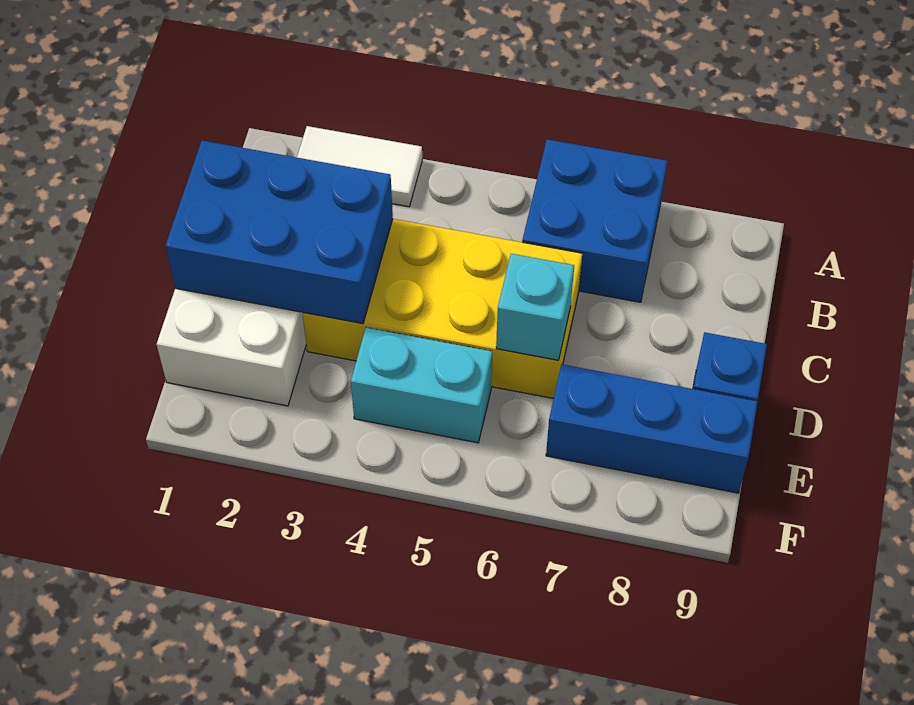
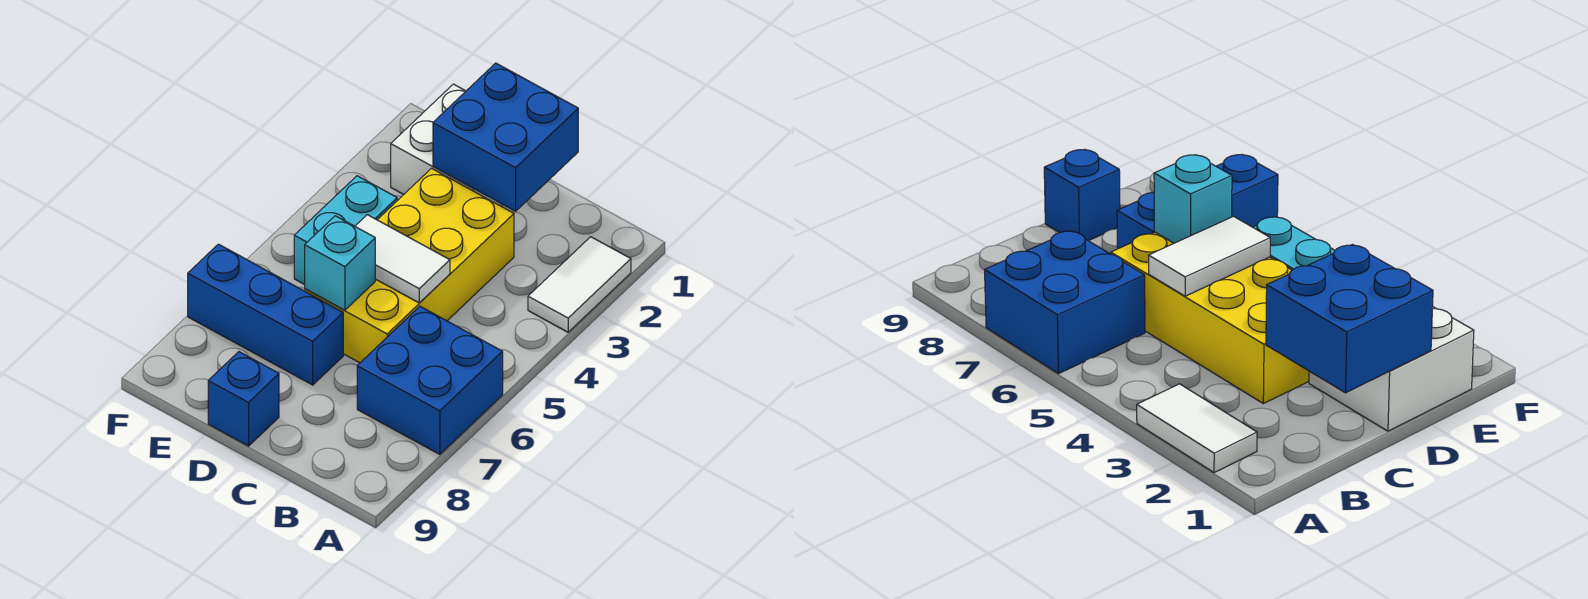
blue 2x3 brick [165,141,393,324] -> blue 2x2 brick [433,63,578,211]
none -> white 1x2 tile [355,215,450,303]
blue 1x3 brick [546,364,758,493] -> blue 1x3 brick turned to [188,244,343,385]

